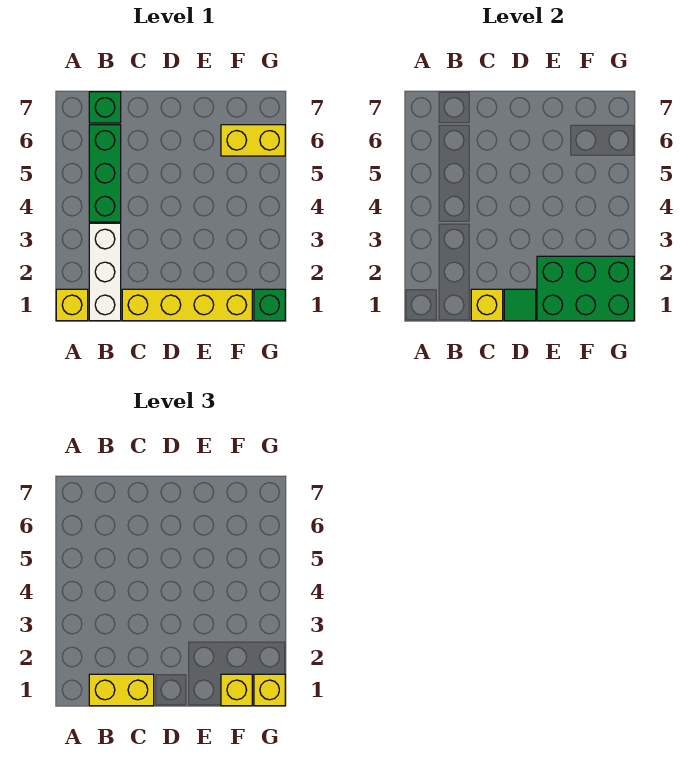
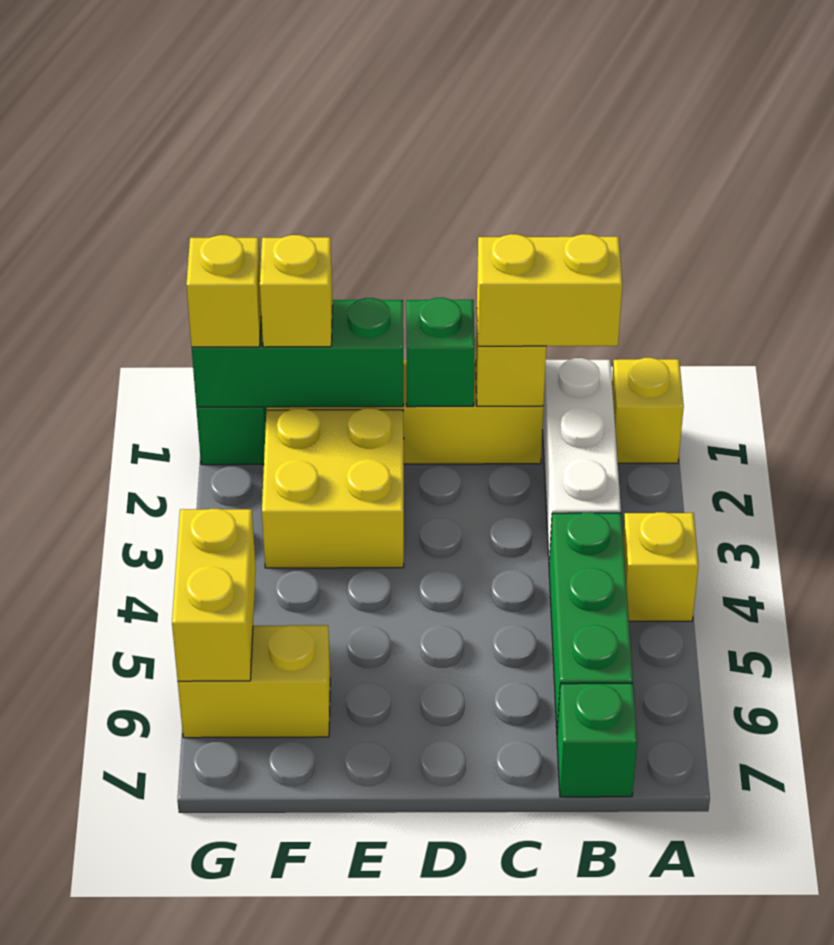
none -> yellow 1x1 brick [623,512,699,621]
green 1x1 tile [504,289,536,321] -> green 1x1 brick [406,298,475,407]
green 2x3 brick [537,256,634,321] -> green 1x3 brick [192,298,403,407]
none -> yellow 2x2 brick [262,408,404,568]
none -> yellow 1x2 brick [172,509,256,681]

